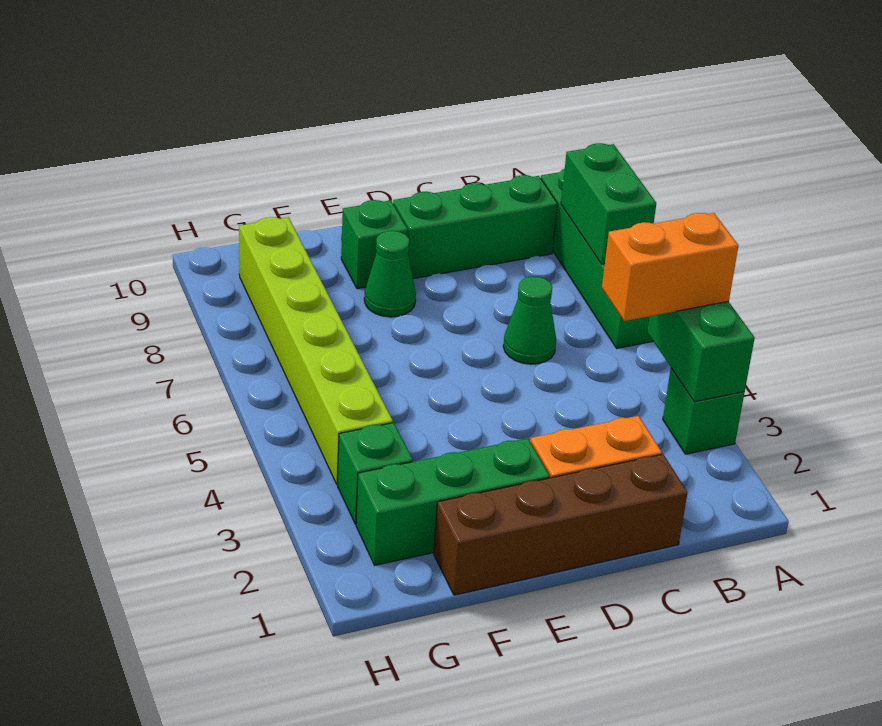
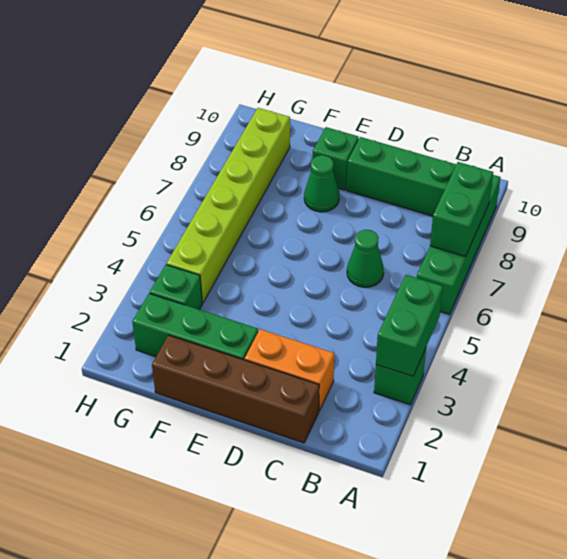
orange 1x2 brick [602,213,738,321] -> none

